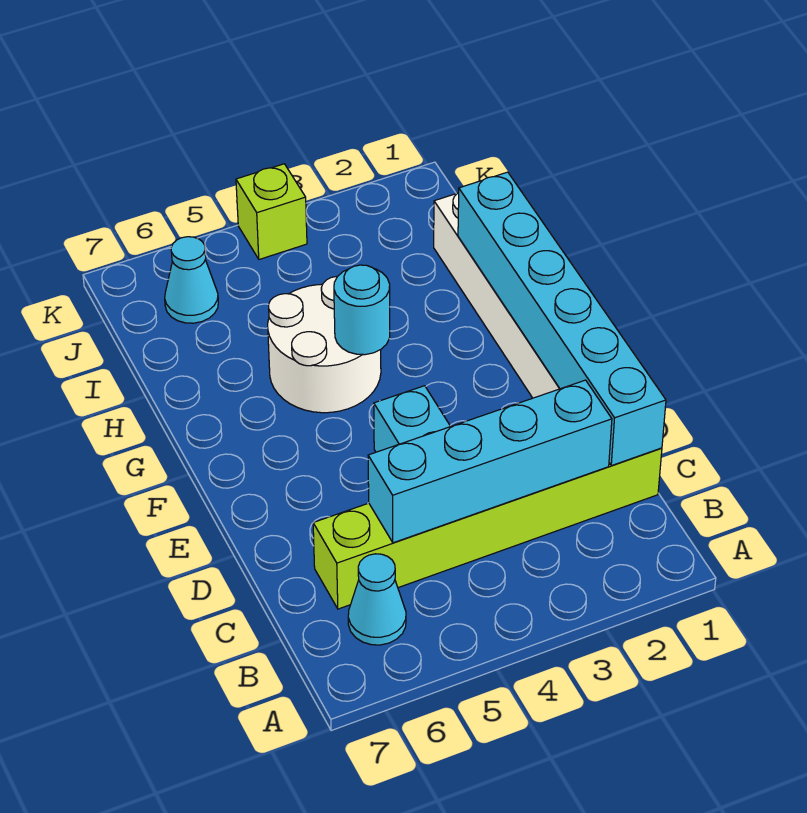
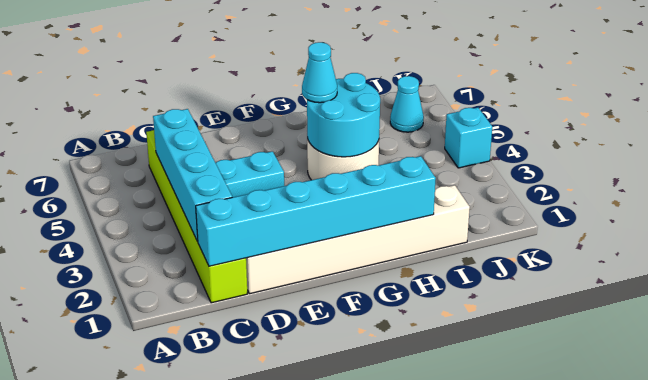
cyan 1x1 cone [348,554,406,645] -> cyan 1x1 cone moved to [302,42,337,103]
cyan 1x1 round brick [334,265,390,355] -> cyan 2x2 round brick [307,73,380,157]
lime 1x1 brick [236,164,307,259] -> cyan 1x1 brick [445,108,492,168]

